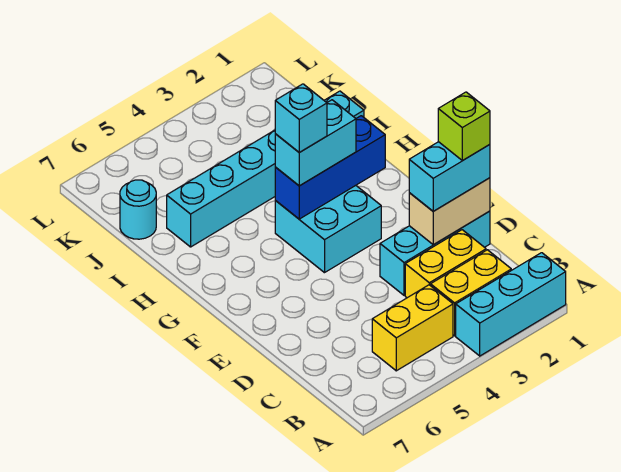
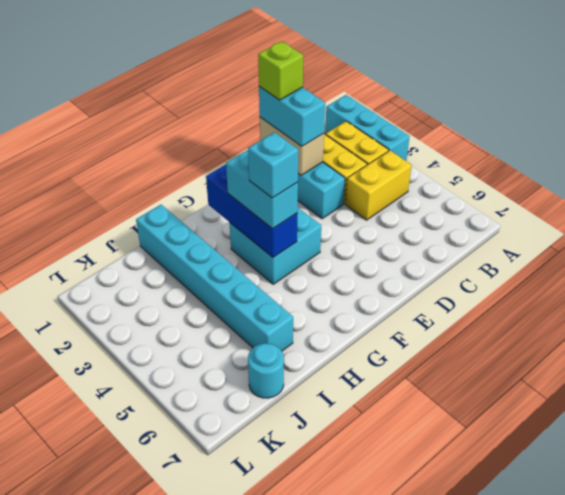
yellow 1x2 brick [372,285,453,371] -> yellow 1x2 brick turned to [345,150,412,220]

